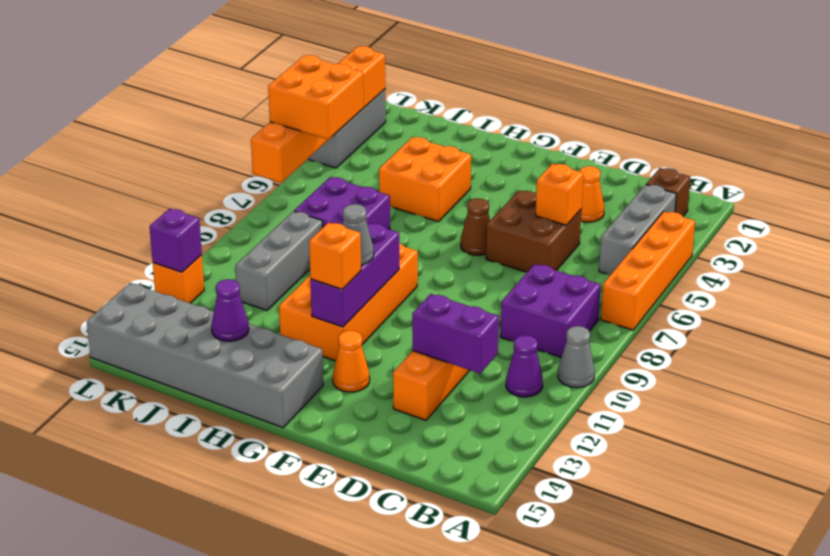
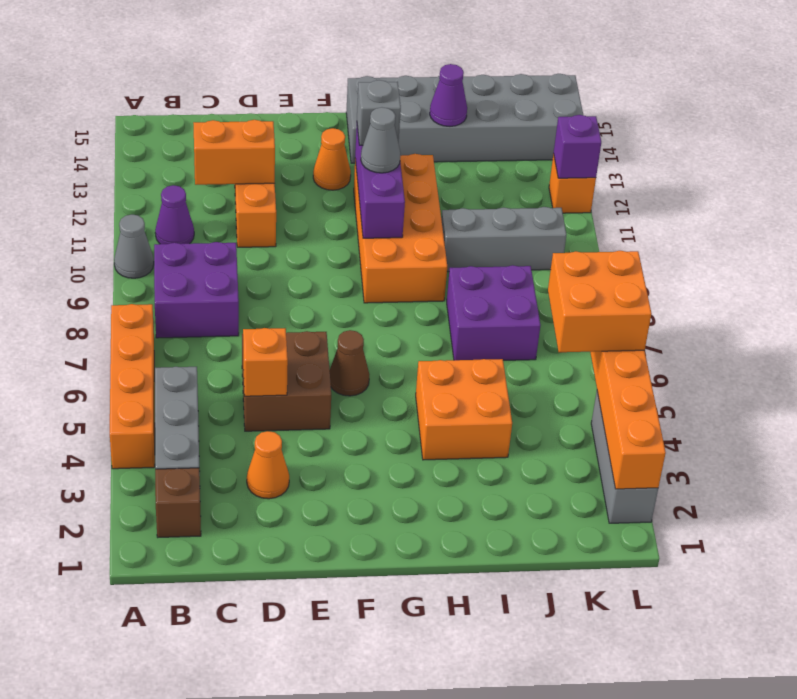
purple 1x2 brick [412,294,499,373] -> orange 1x2 brick [193,120,275,185]
orange 1x1 brick [309,223,361,289] -> grey 1x1 brick [357,80,401,145]
grey 1x3 brick [236,211,323,310] -> grey 1x3 brick turned to [441,207,566,272]

